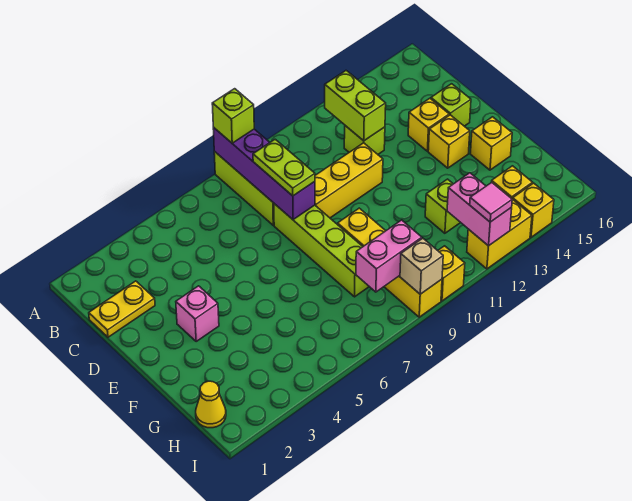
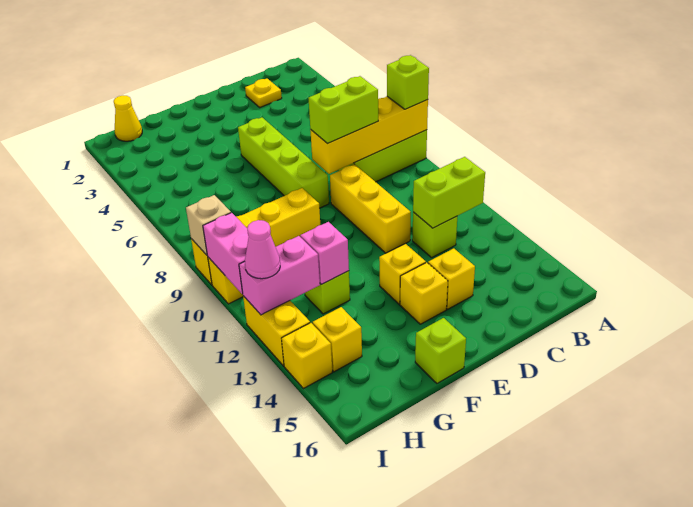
purple 1x4 brick [213,128,315,220] -> yellow 1x4 brick [310,97,428,174]
yellow 1x2 plate [89,281,155,337] -> yellow 1x1 plate [245,79,282,107]
lime 1x2 plate [253,139,315,196] -> lime 1x2 brick [308,76,378,144]
lime 1x4 brick [274,204,369,297] -> lime 1x4 brick turned to [238,117,329,208]
lime 1x1 brick [431,84,471,126] -> lime 1x1 brick moved to [415,318,466,383]
pink 1x1 brick [176,286,219,341] -> pink 1x1 brick moved to [300,222,349,284]
yellow 1x1 brick [470,117,512,170] -> yellow 1x1 brick moved to [379,244,426,304]
pink 1x2 brick [356,220,422,292] -> pink 1x2 brick moved to [203,213,249,294]
pink 1x1 tile [470,182,512,222] -> pink 1x1 cone [245,220,280,279]

